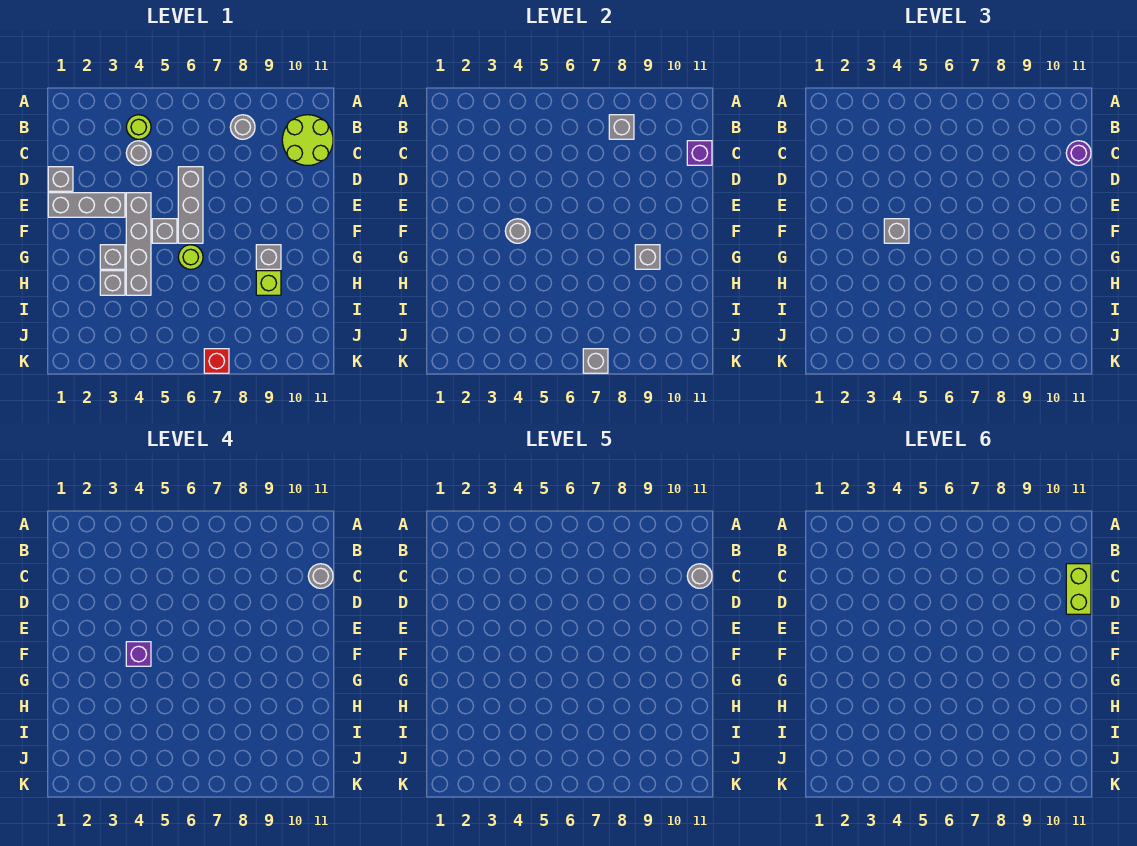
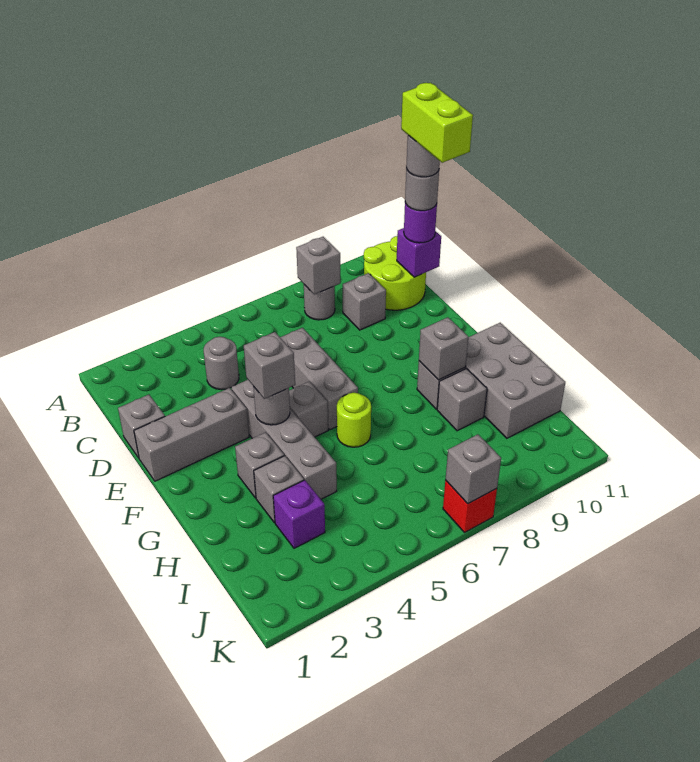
lime 1x1 round brick [126,115,151,139] -> none
none -> grey 1x1 brick [343,273,386,330]
purple 1x1 brick [126,642,151,666] -> purple 1x1 brick moved to [273,480,325,548]
none -> grey 2x3 brick [465,323,565,438]
lime 1x1 brick [256,271,281,295] -> grey 1x1 brick [437,369,487,431]

